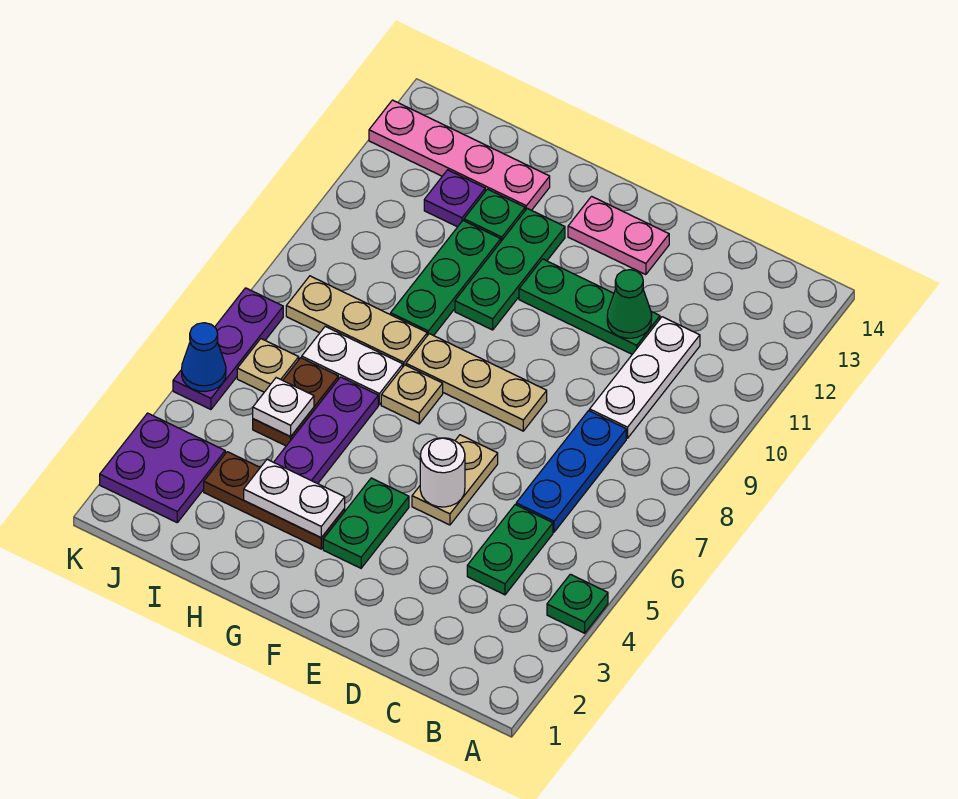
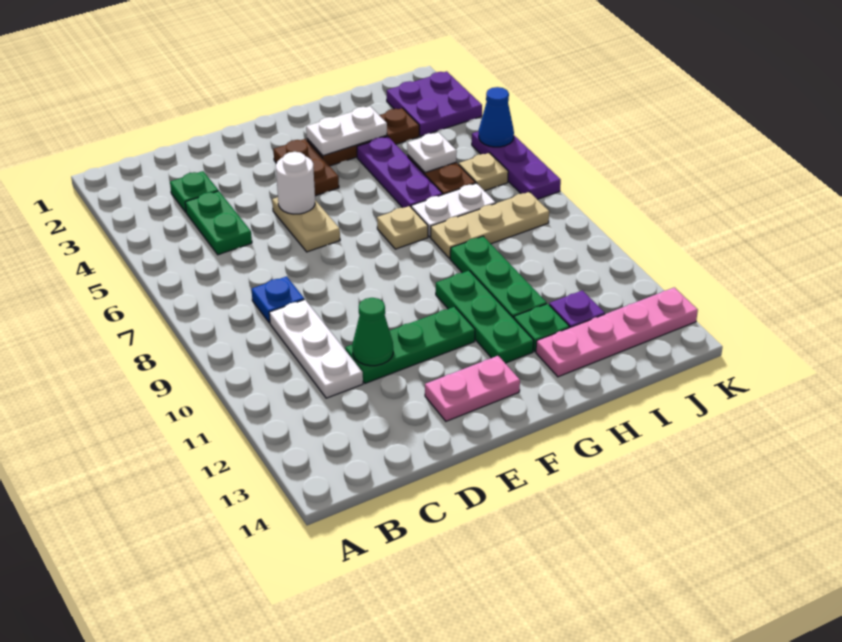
green 1x1 plate [547,574,608,633] -> green 1x1 plate moved to [170,171,218,212]
blue 1x3 plate [516,411,626,532] -> blue 1x1 plate [251,276,304,323]
tan 1x3 plate [406,334,547,431] -> none
green 1x2 plate [323,478,409,568] -> brown 1x2 plate [273,139,339,196]

